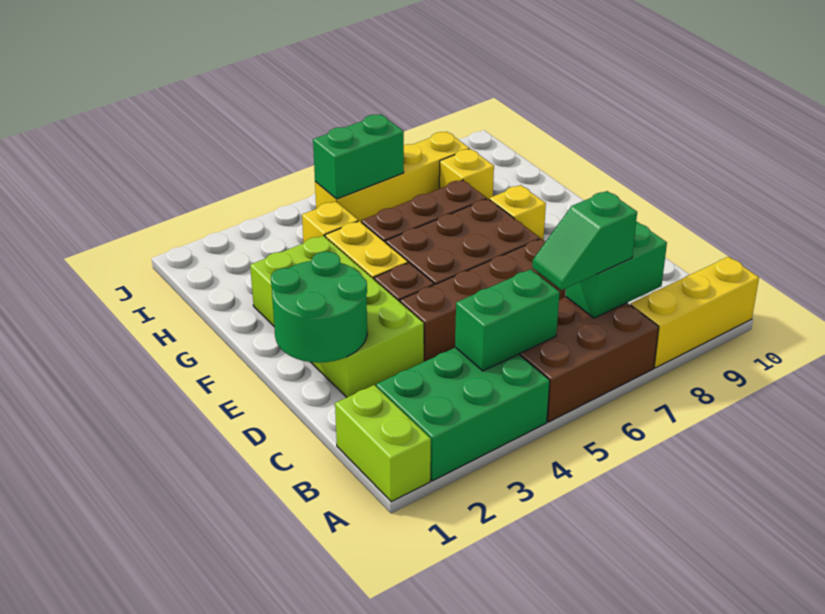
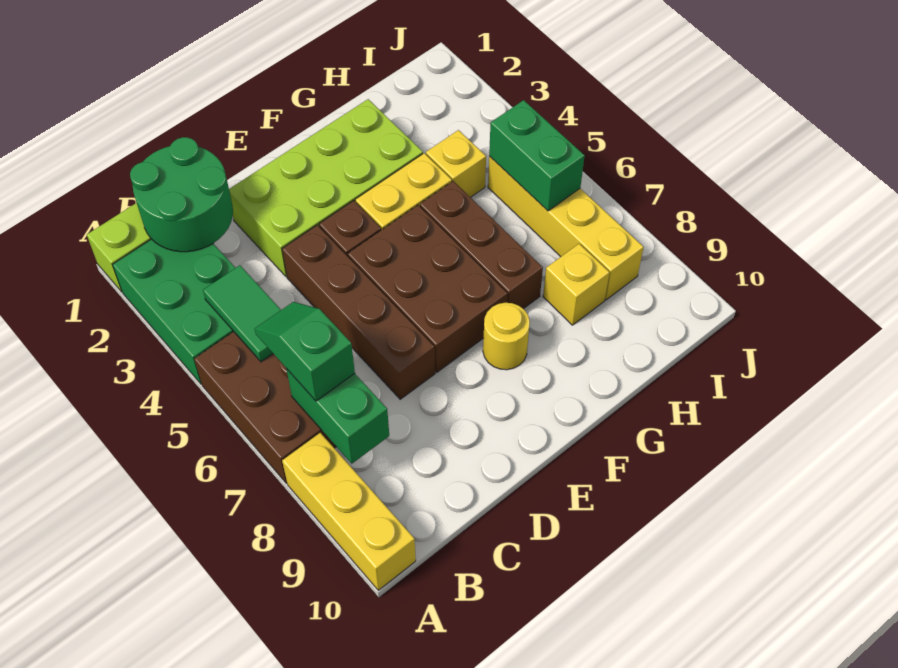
green 1x2 brick [455,269,560,371] -> green 1x2 tile [203,265,281,362]
green 2x2 round brick [271,252,367,363] -> green 2x2 round brick moved to [130,137,233,252]
yellow 1x1 brick [489,185,546,240] -> yellow 1x1 round brick [483,303,530,370]

